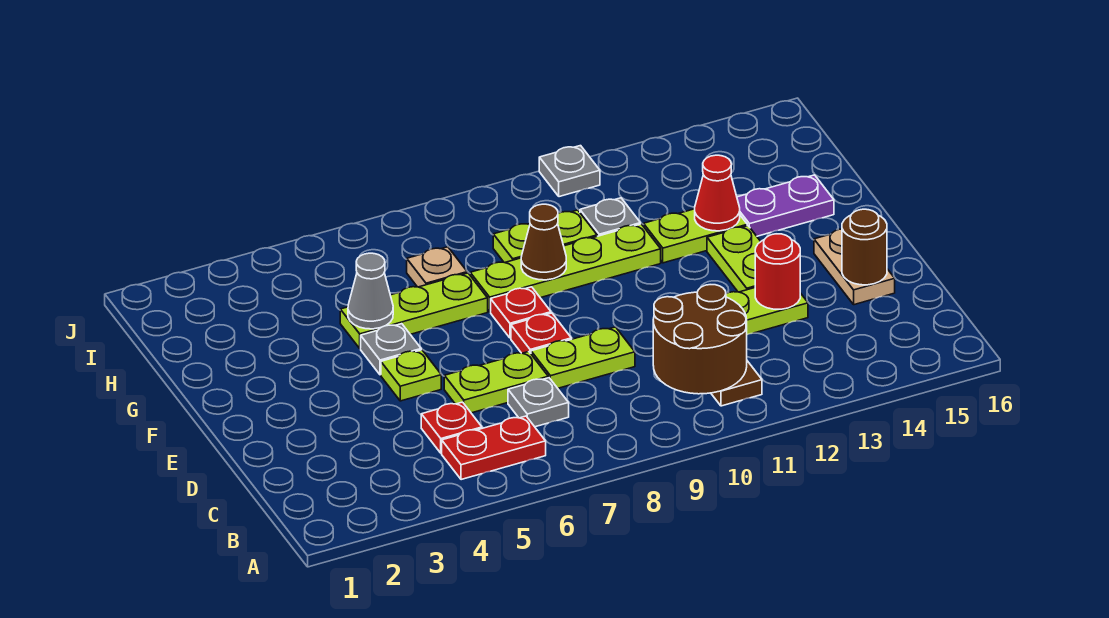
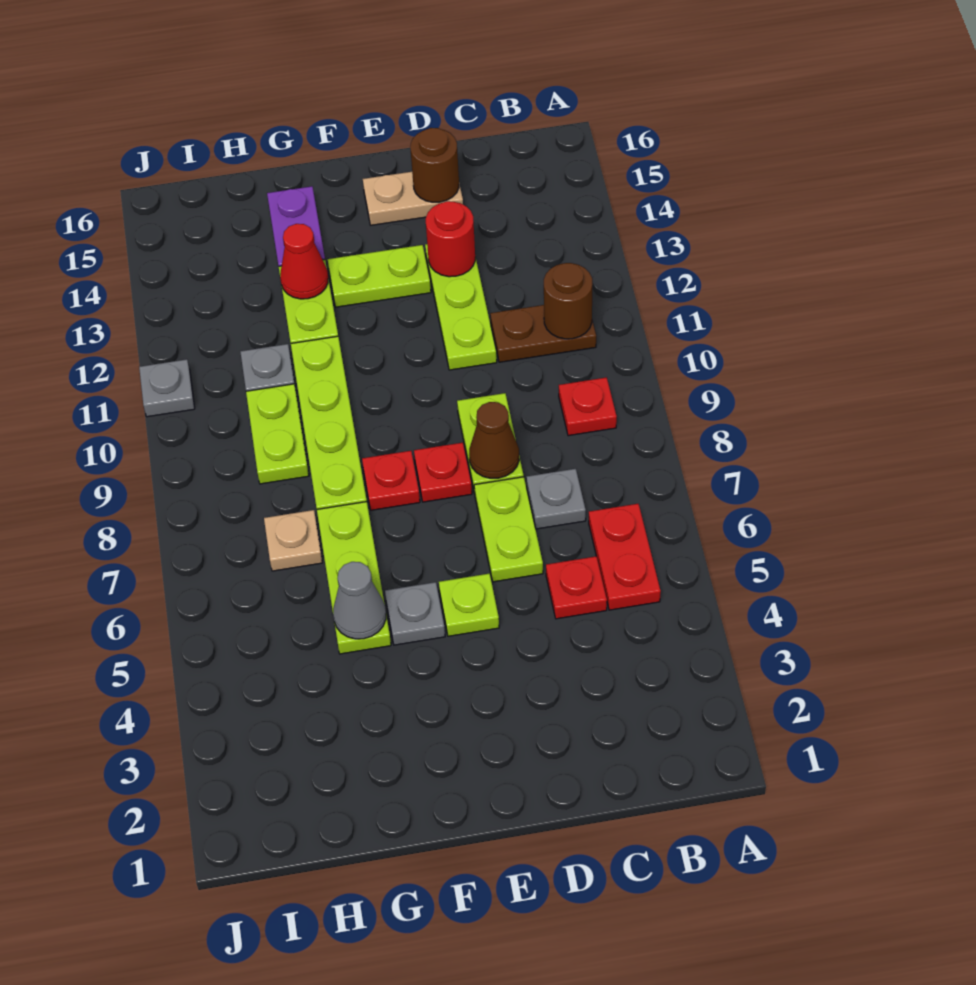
none -> red 1x1 plate [559,377,617,436]
brown 2x2 round brick [653,285,747,394] -> brown 1x1 round brick [544,263,593,339]
brown 1x1 cone [521,204,566,280] -> brown 1x1 cone moved to [469,402,519,478]

